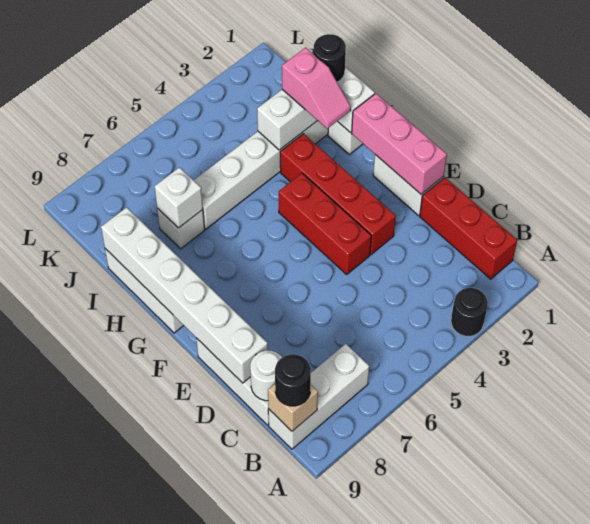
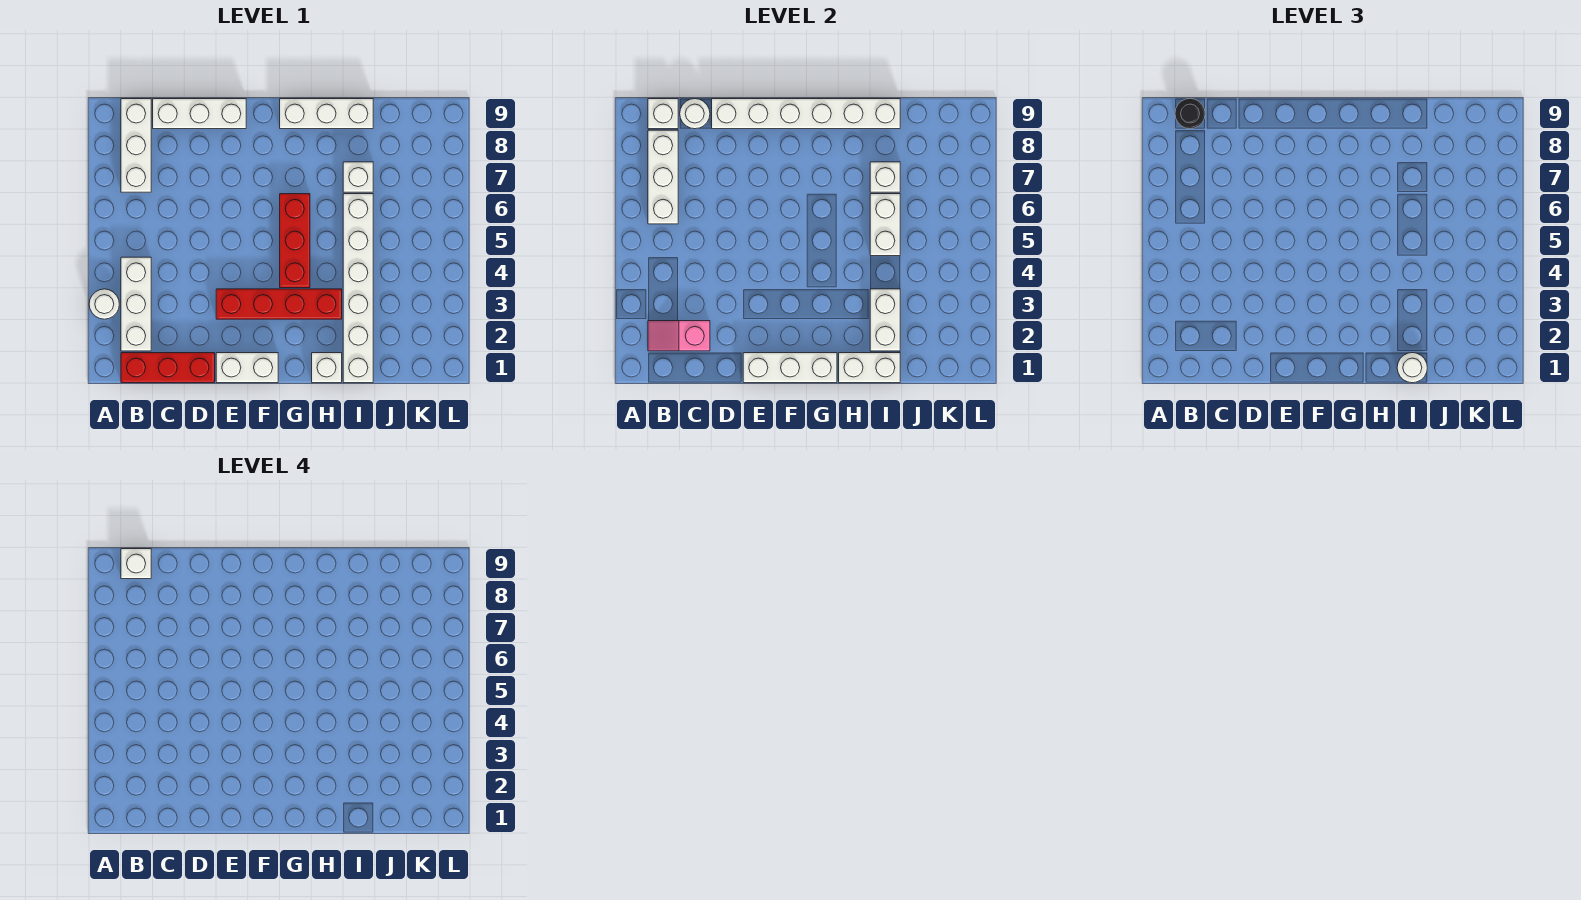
black 1x1 round brick [451,288,488,336] -> white 1x1 round brick [89,289,119,319]
none -> white 1x3 brick [121,257,151,351]
none -> white 1x3 brick [648,130,678,224]
tan 1x1 brick [268,384,318,431] -> white 1x1 brick [648,99,678,129]
none -> white 1x1 brick [121,549,151,579]
pink 1x3 brick [352,93,447,194] -> white 1x3 brick [743,353,837,383]
red 1x3 brick [279,173,371,274] -> red 1x3 brick turned to [280,194,310,288]
pink 1x2 slope [282,48,351,129] -> pink 1x2 slope moved to [648,321,710,351]
black 1x1 round brick [314,34,346,82] -> white 1x1 round brick [1397,353,1427,383]
none -> white 1x2 brick [870,194,900,256]

